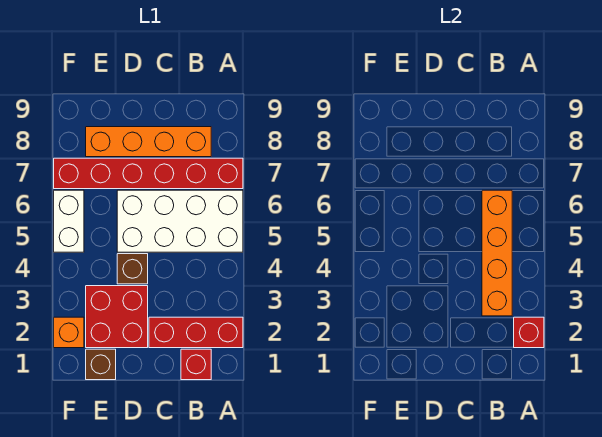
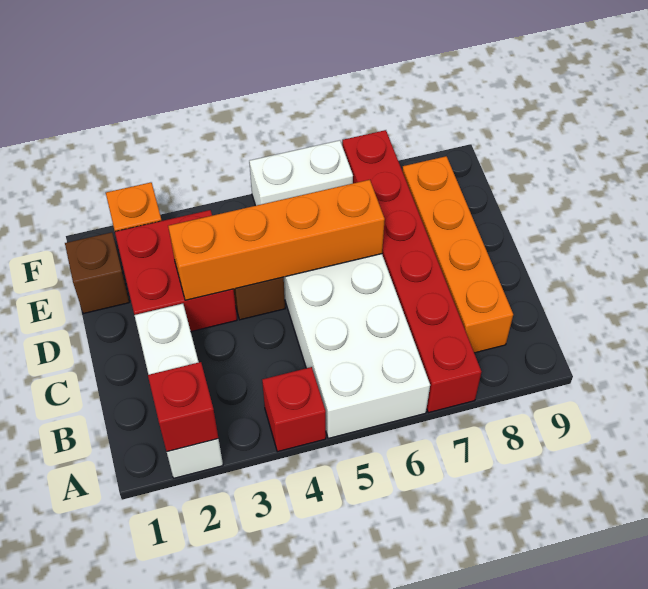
red 1x3 brick [149,317,243,348] -> white 1x3 brick [134,304,223,478]
red 1x1 brick [181,349,211,380] -> red 1x1 brick moved to [262,367,326,452]
orange 1x4 brick [482,190,512,316] -> orange 1x4 brick moved to [168,180,385,300]

